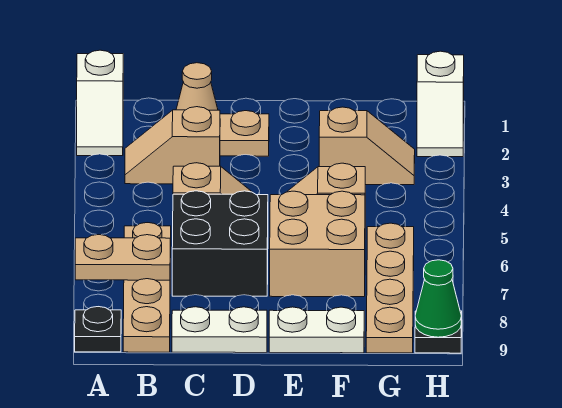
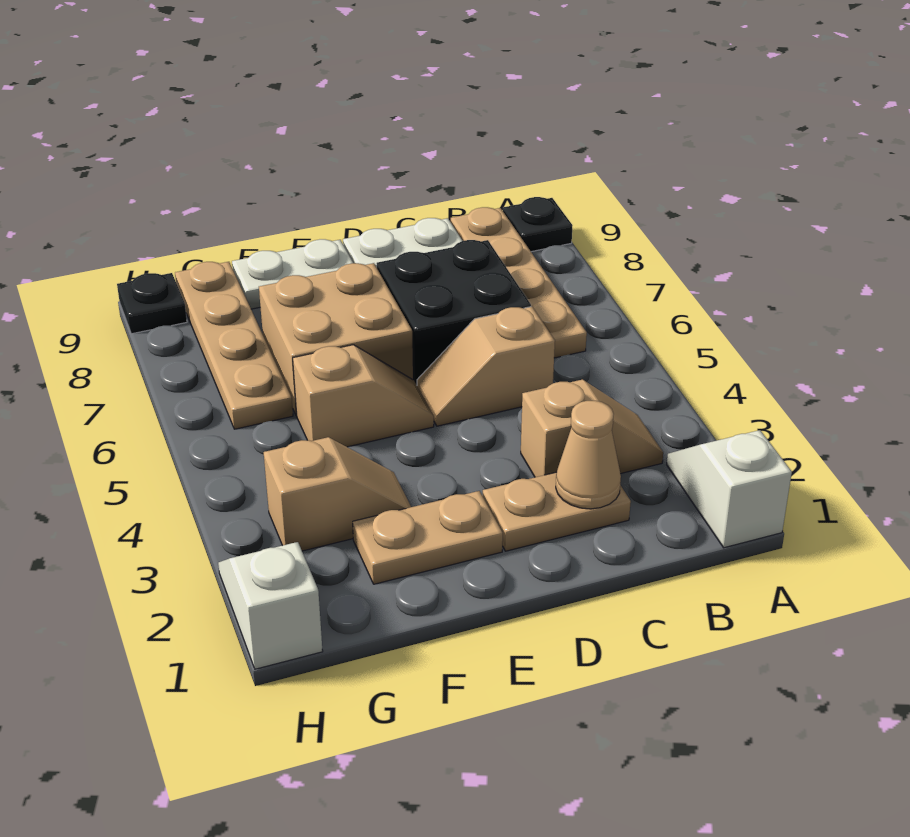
tan 1x2 plate [75,235,170,280] -> tan 1x2 plate moved to [353,491,503,584]
tan 1x2 slope [319,107,415,185] -> tan 1x2 slope turned to [264,437,411,551]
green 1x1 cone [415,260,461,337] -> none

